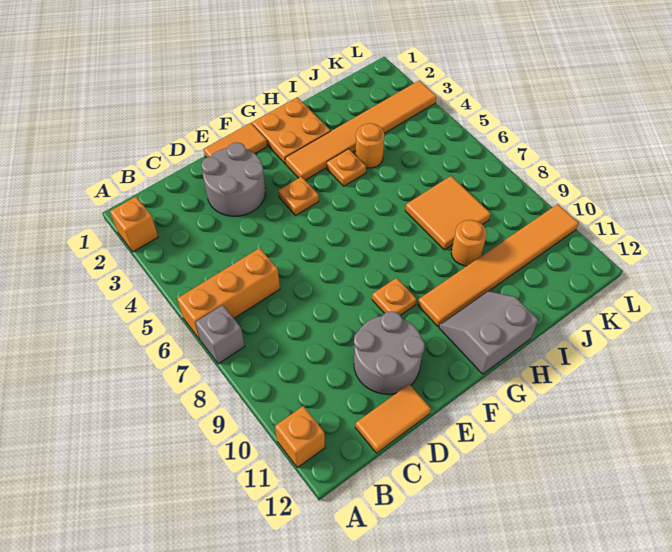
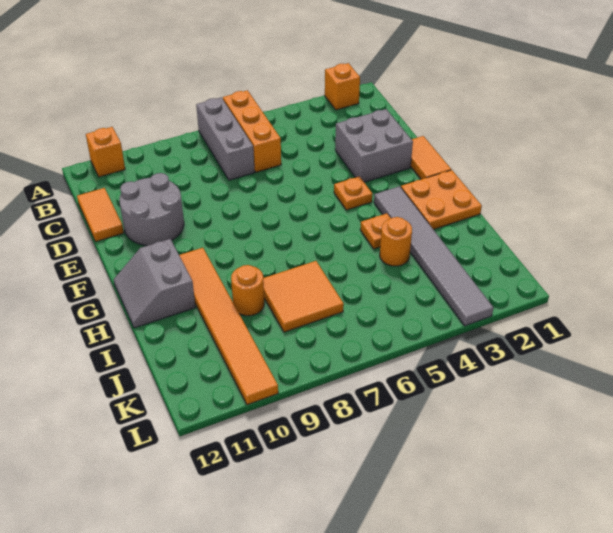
grey 1x1 brick [195,305,245,364] -> grey 1x3 brick [196,97,255,180]
grey 2x2 round brick [201,142,265,216] -> grey 2x2 brick [335,109,413,182]
orange 1x1 plate [372,278,416,315] -> none
orange 1x6 tile [285,80,437,180] -> grey 1x6 tile [374,186,493,326]
grey 2x2 slope [439,291,538,374] -> grey 2x2 slope turned to [114,239,196,328]

